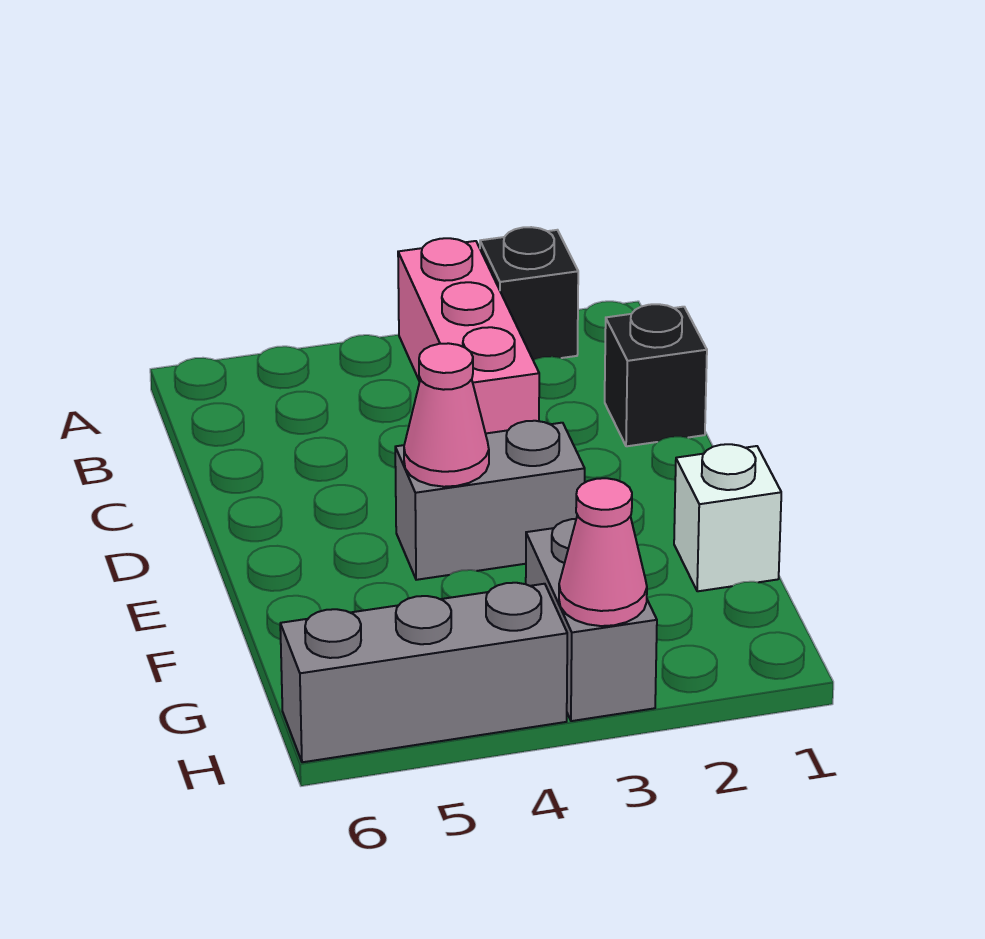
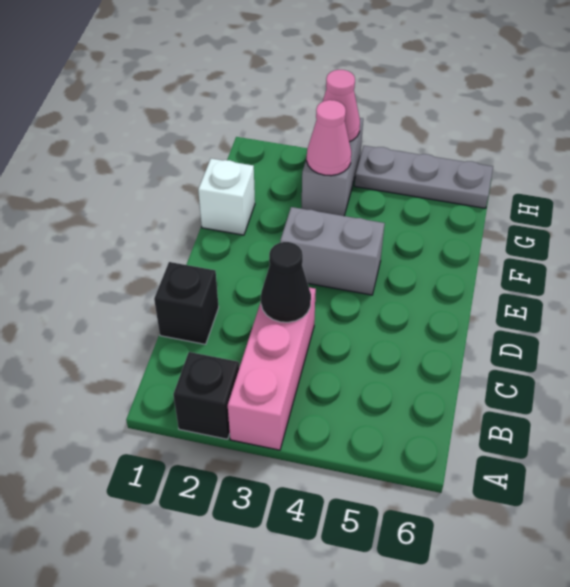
none -> black 1x1 cone [261,242,311,322]
pink 1x1 cone [404,343,489,487] -> pink 1x1 cone moved to [307,100,351,176]
grey 1x3 brick [280,583,567,762] -> grey 1x3 plate [355,146,493,208]

